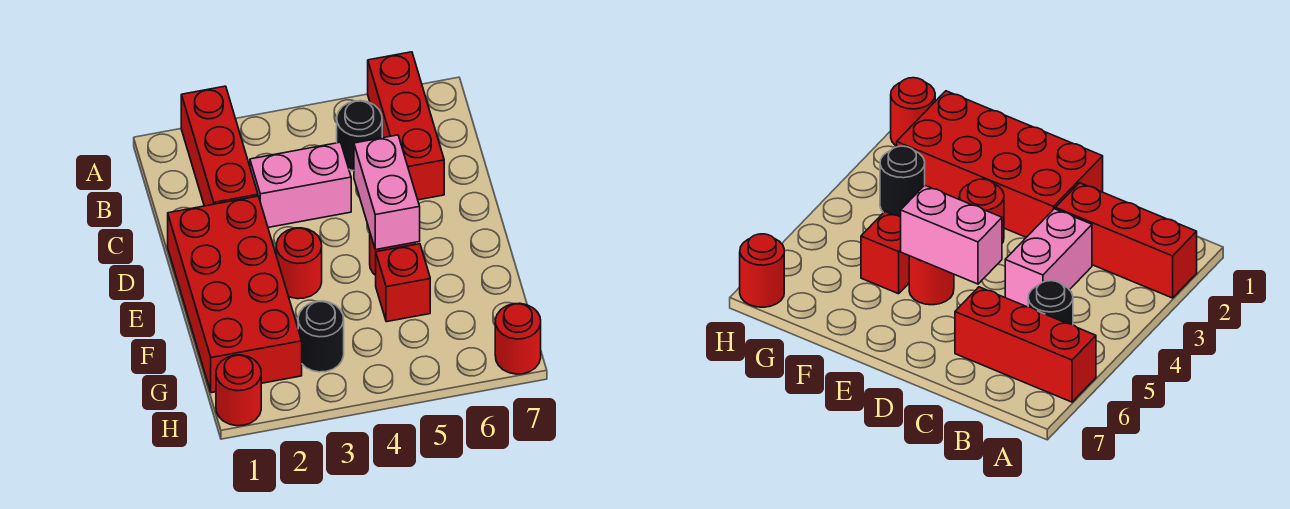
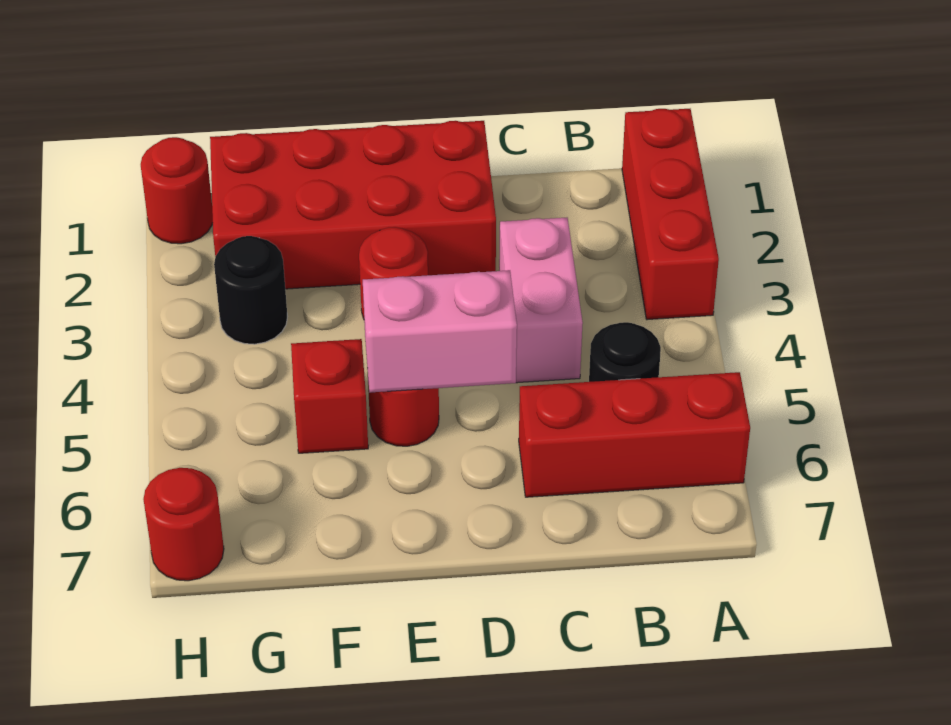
red 1x3 brick [181,86,258,206] -> red 1x3 brick turned to [622,109,719,320]

